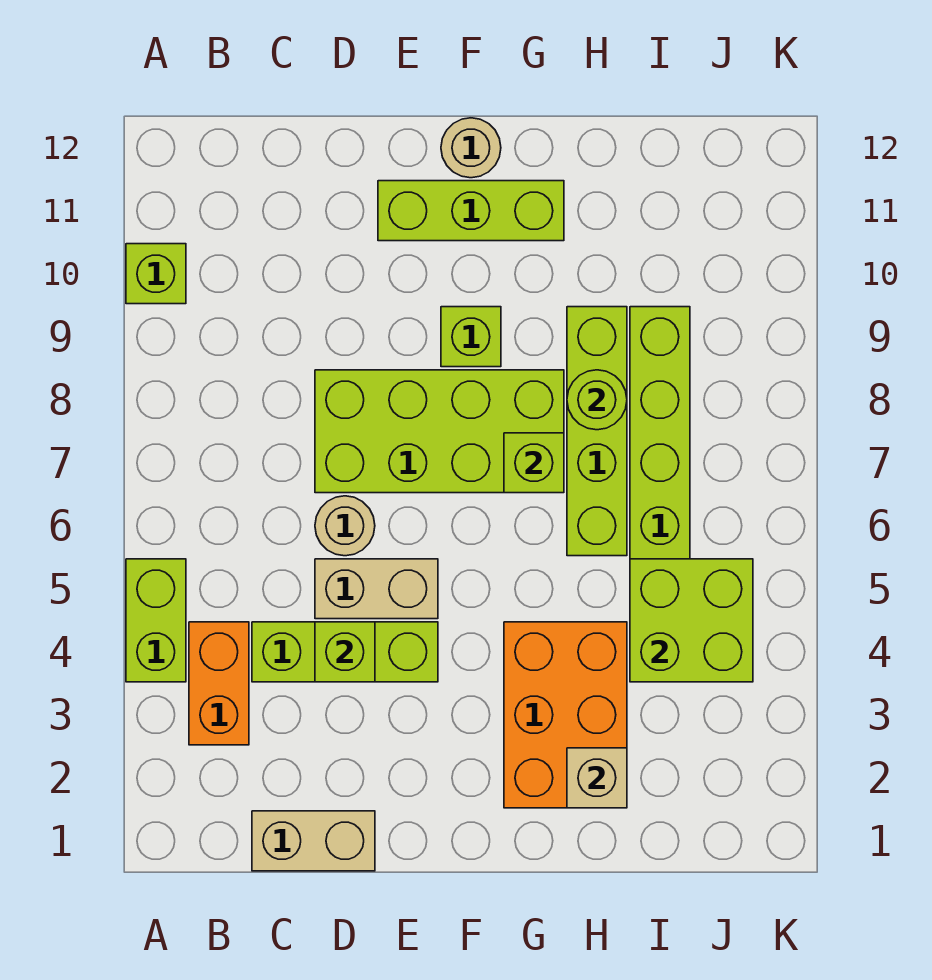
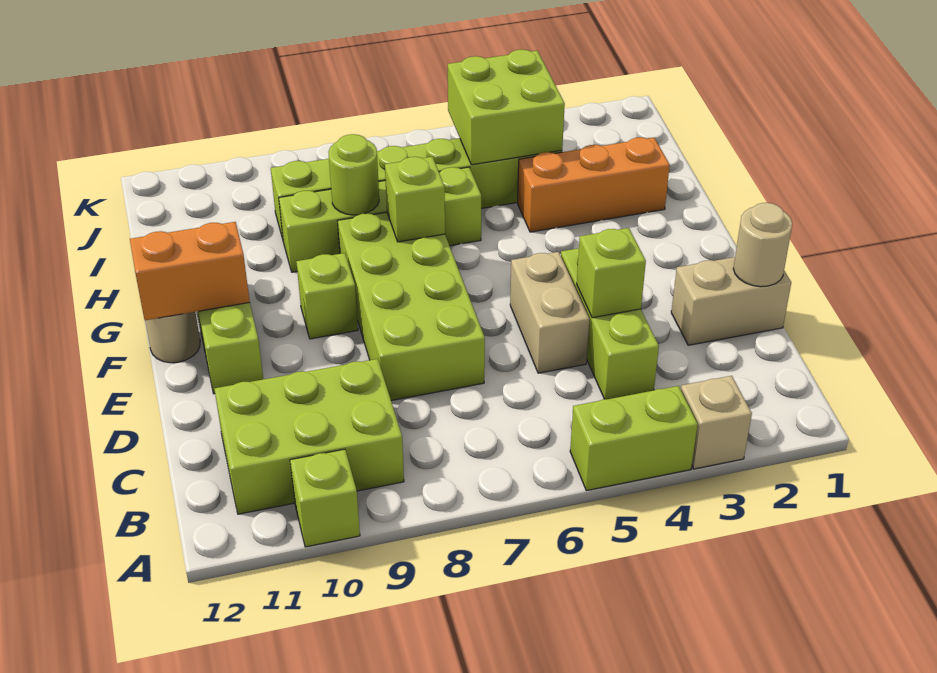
orange 1x2 brick [189,622,249,745] -> orange 1x2 brick moved to [130,222,250,320]
none -> lime 2x3 brick [214,359,404,514]
tan 1x2 brick [252,811,375,871] -> tan 1x2 brick turned to [671,257,791,345]
tan 1x1 round brick [315,496,375,556] -> tan 1x1 round brick moved to [733,203,792,287]
orange 2x3 brick [504,622,627,808] -> orange 1x3 brick [518,137,670,232]
tan 1x1 brick [567,748,627,808] -> tan 1x1 brick moved to [681,376,752,469]

